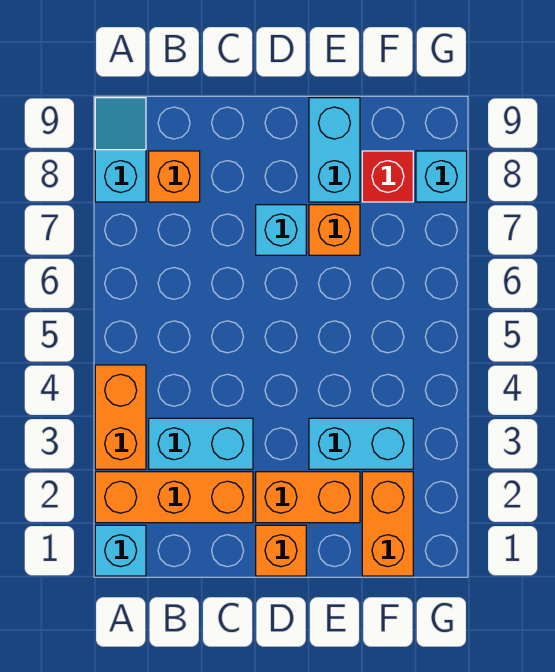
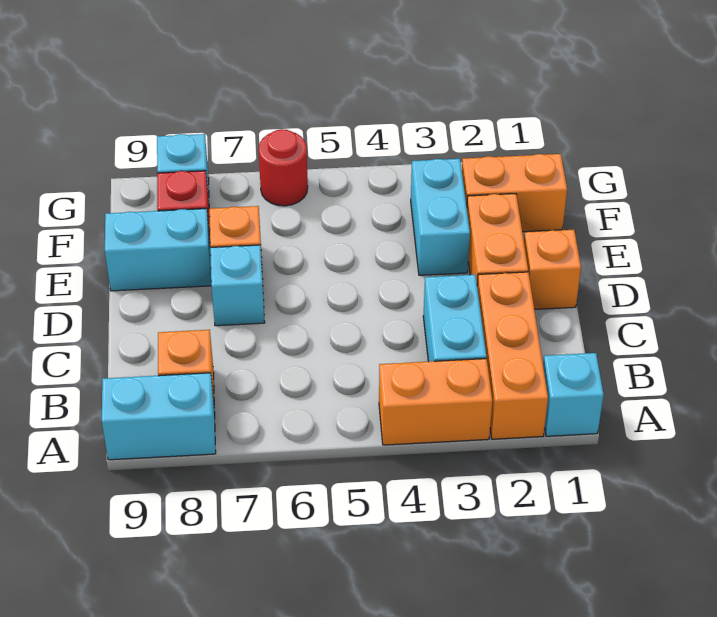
cyan 1x2 slope [95,98,146,202] -> cyan 1x2 brick [102,373,216,460]
none -> red 1x1 round brick [259,129,308,206]

